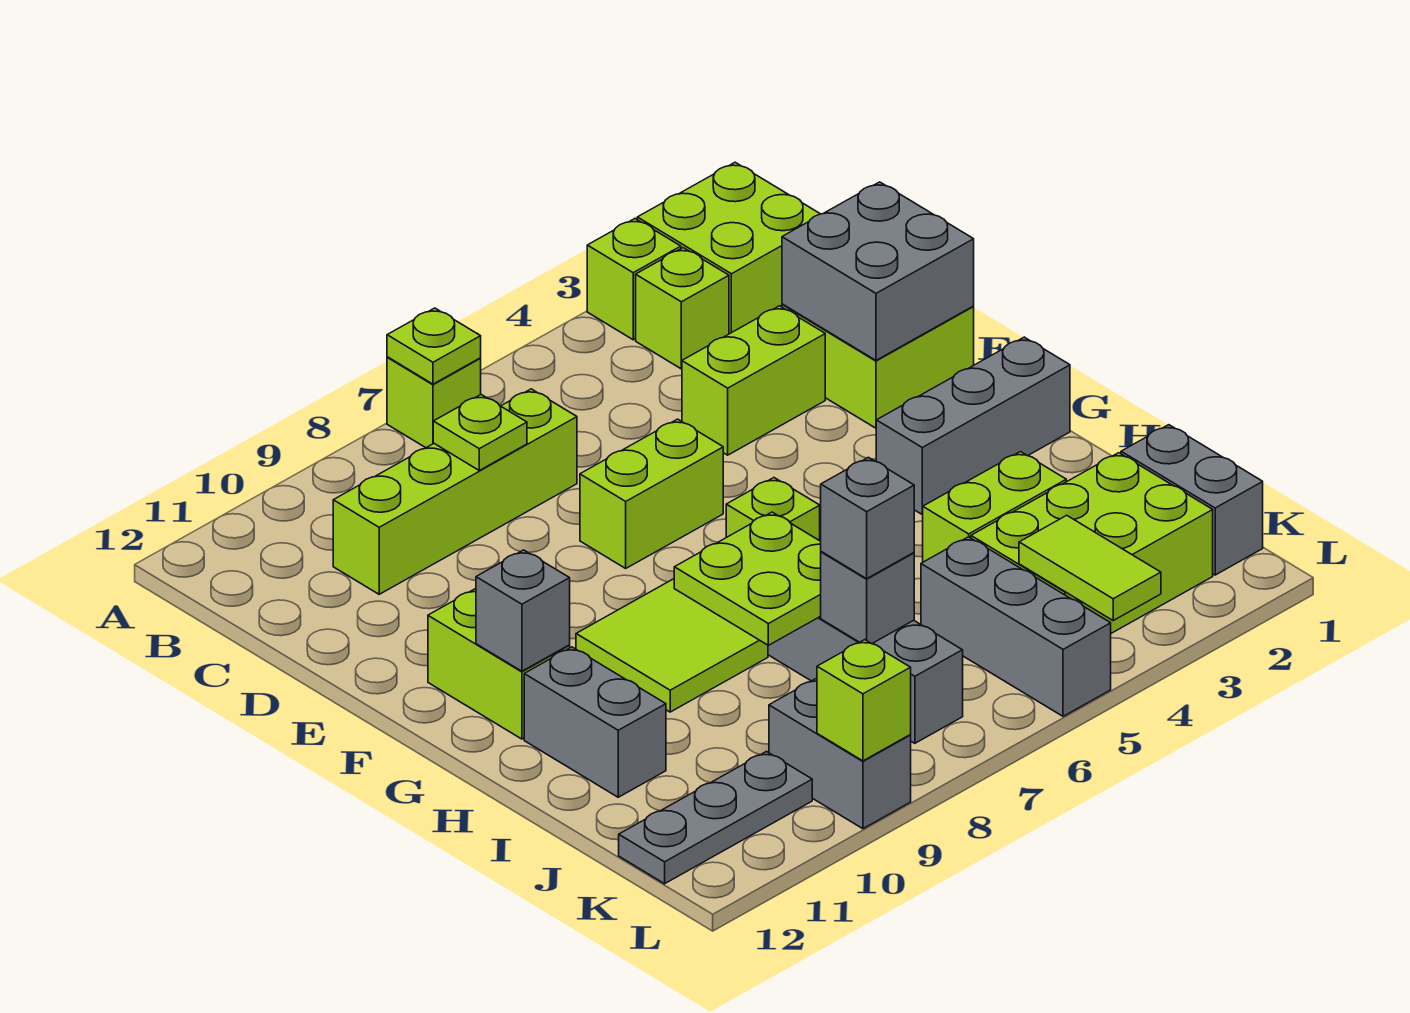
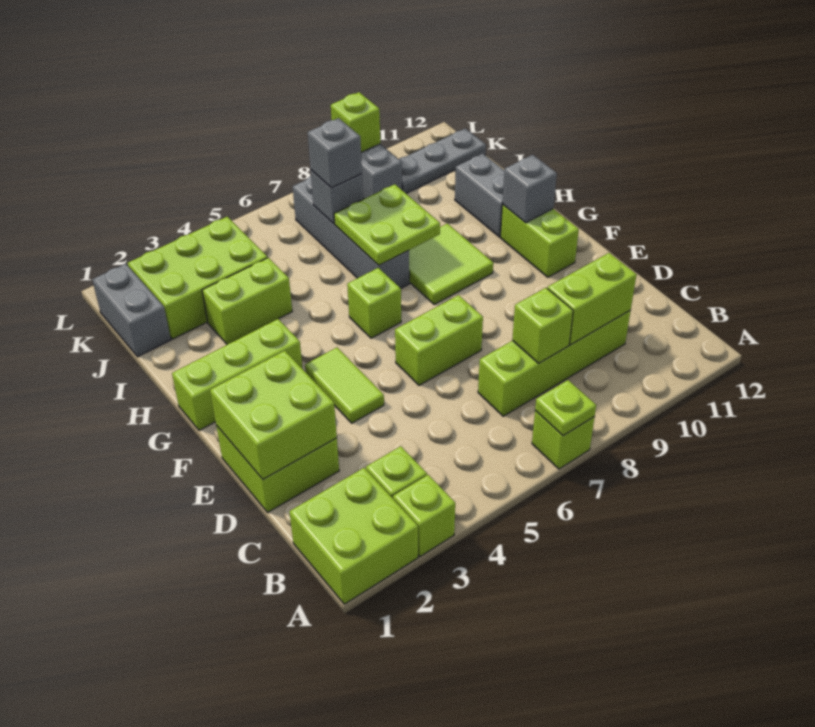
lime 1x1 plate [433,395,527,470] -> lime 1x1 brick [512,288,573,363]
grey 2x2 brick [782,182,974,360] -> lime 2x2 brick [210,351,337,479]
lime 1x2 brick [682,306,825,455] -> lime 1x2 brick moved to [547,253,637,345]
grey 1x3 brick [876,337,1070,514] -> lime 1x3 brick [172,319,303,430]
grey 1x3 brick [921,537,1111,716] -> none
lime 1x2 tile [1019,515,1161,620] -> lime 1x2 tile moved to [305,348,384,423]

